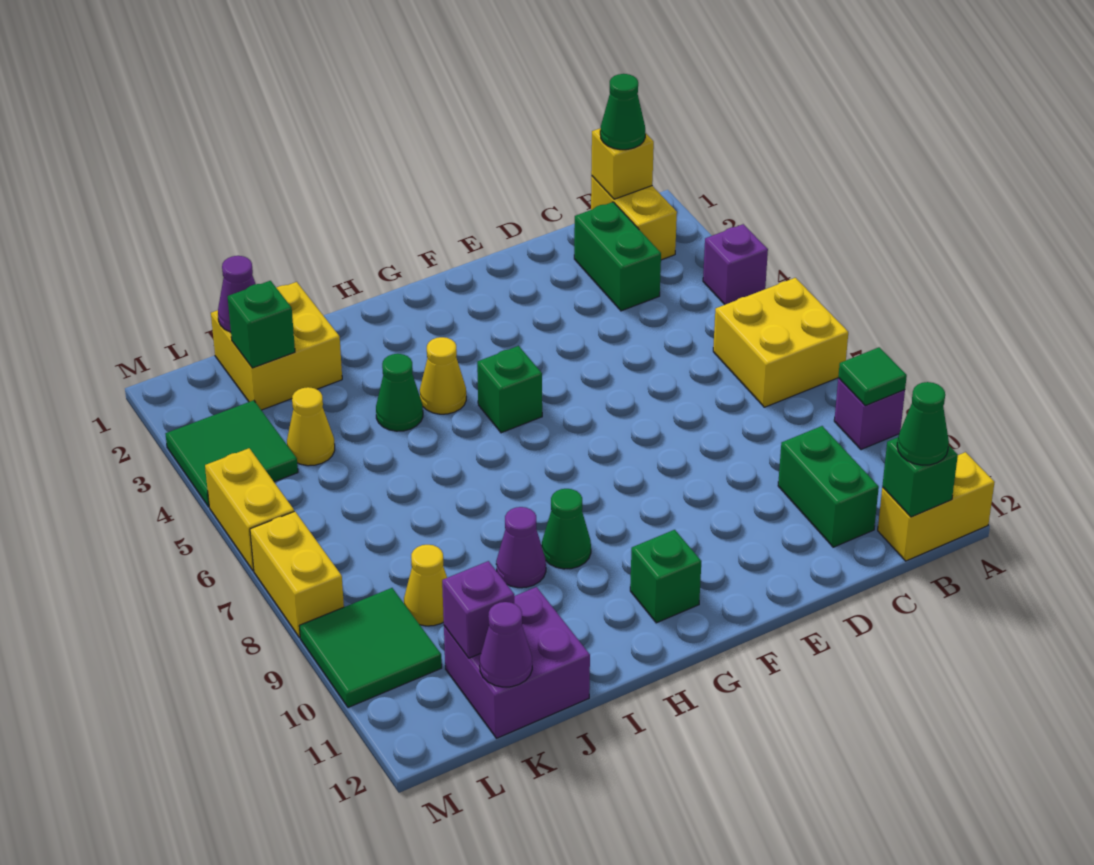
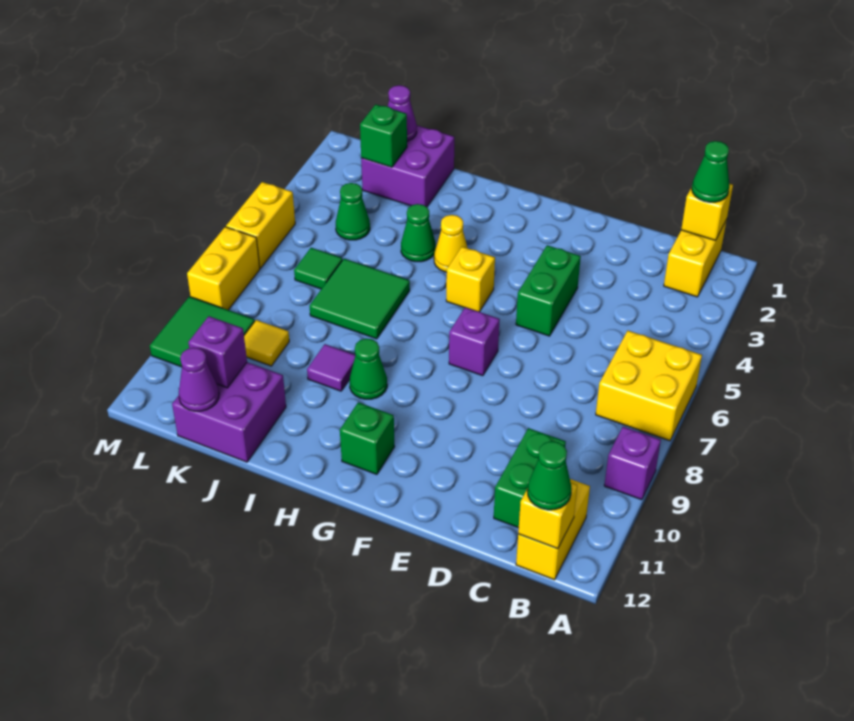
purple 1x1 brick [703,224,768,305] -> purple 1x1 brick moved to [449,307,500,376]
green 1x1 tile [838,347,907,406] -> green 1x1 tile moved to [294,248,342,289]
yellow 1x2 brick [878,452,995,561] -> yellow 1x2 brick turned to [516,479,590,580]
green 1x1 brick [882,437,958,517] -> yellow 1x1 brick [518,483,577,549]
green 1x2 brick [574,202,661,311] -> green 1x2 brick moved to [516,245,581,336]
green 1x1 brick [477,346,542,433] -> yellow 1x1 brick [446,247,495,312]
purple 1x1 cone [496,507,546,588] -> purple 1x1 tile [307,344,355,391]
yellow 2x2 brick [211,282,342,410] -> purple 2x2 brick [361,125,454,207]
yellow 1x1 cone [287,387,335,466] -> green 1x1 cone [336,183,370,240]
yellow 1x1 cone [404,545,447,626] -> yellow 1x1 tile [244,320,289,366]
green 2x2 tile [166,400,298,507] -> green 2x2 tile moved to [310,259,410,339]

